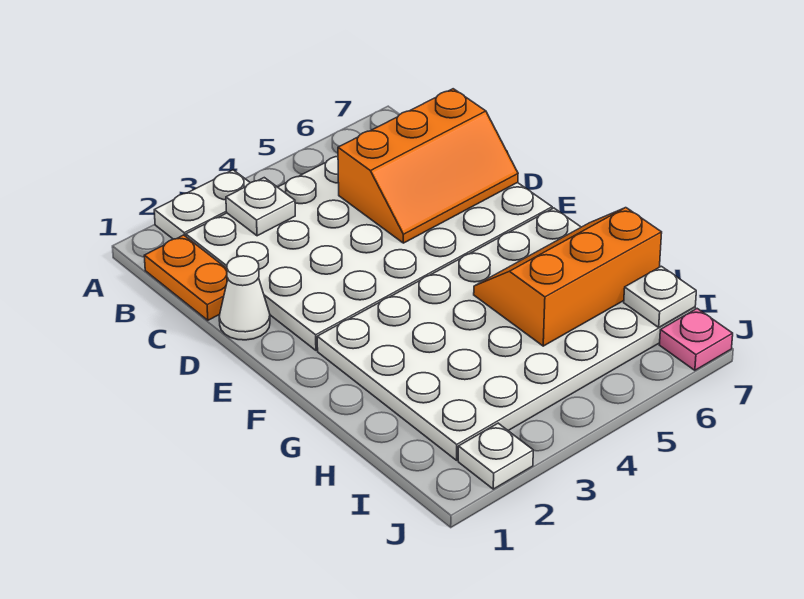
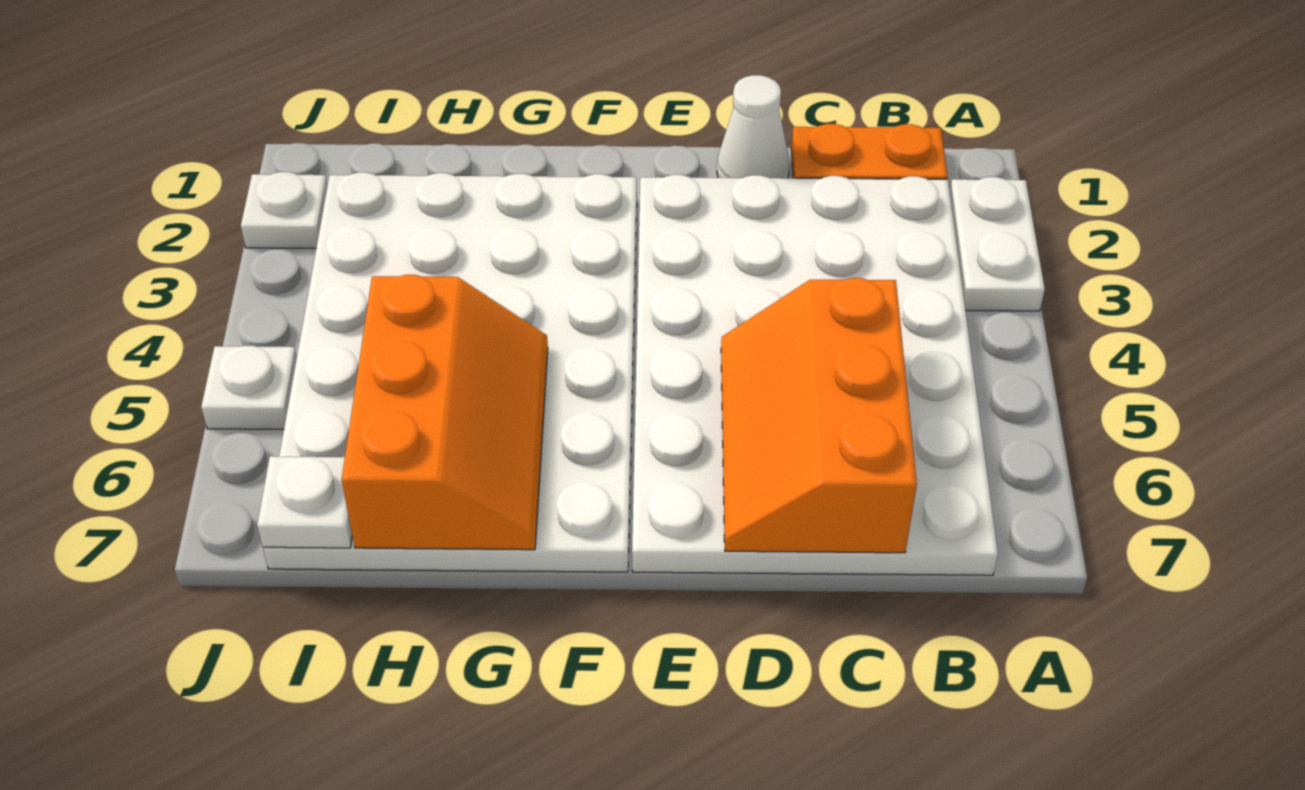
white 1x1 plate [226,178,295,236] -> white 1x1 plate moved to [201,346,297,429]
pink 1x1 plate [659,309,733,370] -> none

